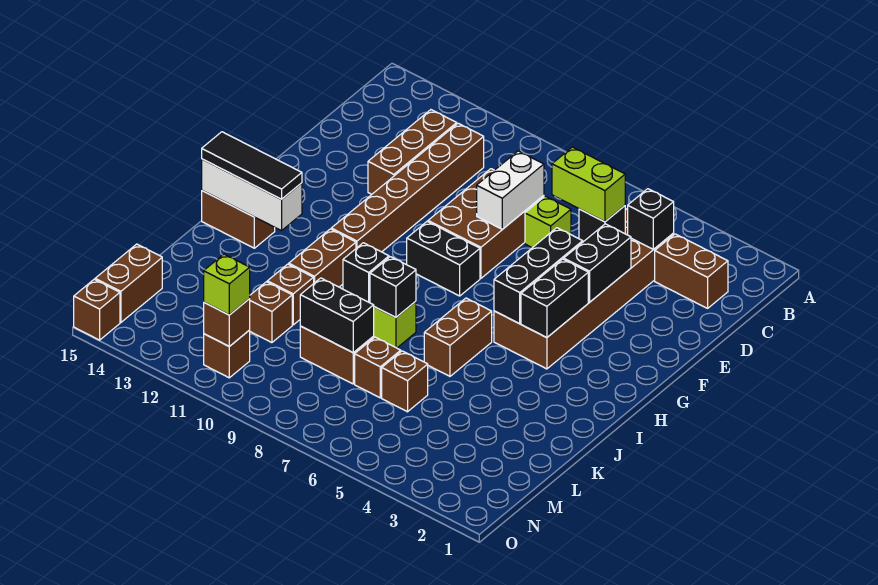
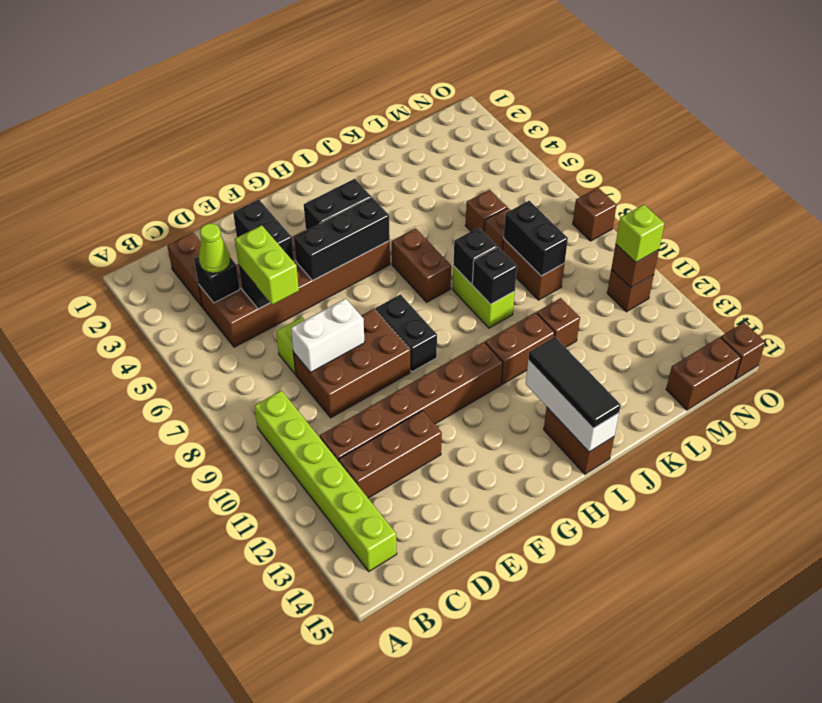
none -> lime 1x6 brick [254,391,397,571]
none -> lime 1x1 cone [199,223,230,273]
black 1x2 brick [564,224,631,302] -> black 1x2 brick turned to [233,199,294,262]
brown 1x2 brick [424,298,492,376] -> brown 1x2 brick turned to [392,228,451,302]
brown 1x1 brick [249,282,292,343] -> brown 1x1 brick moved to [573,188,616,241]

